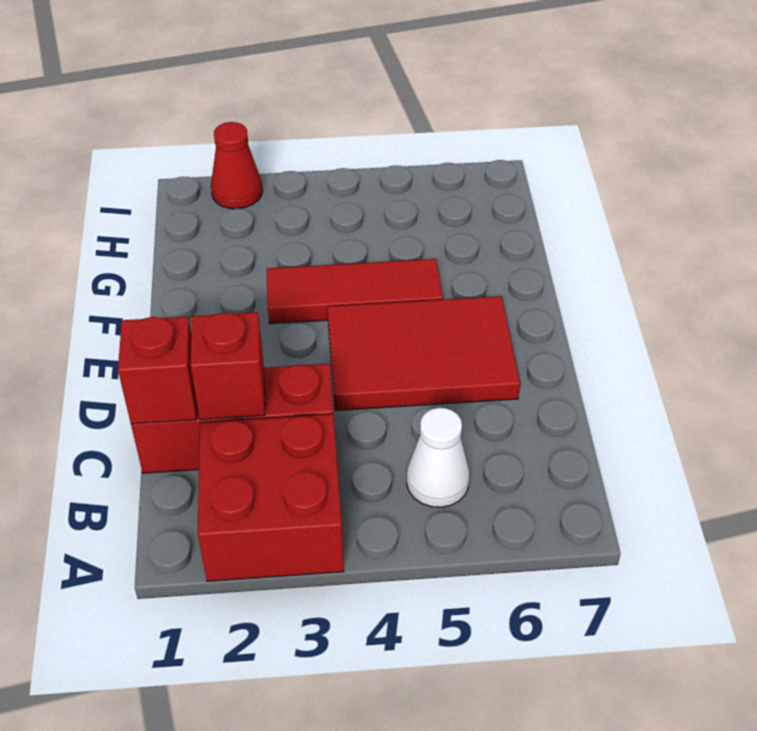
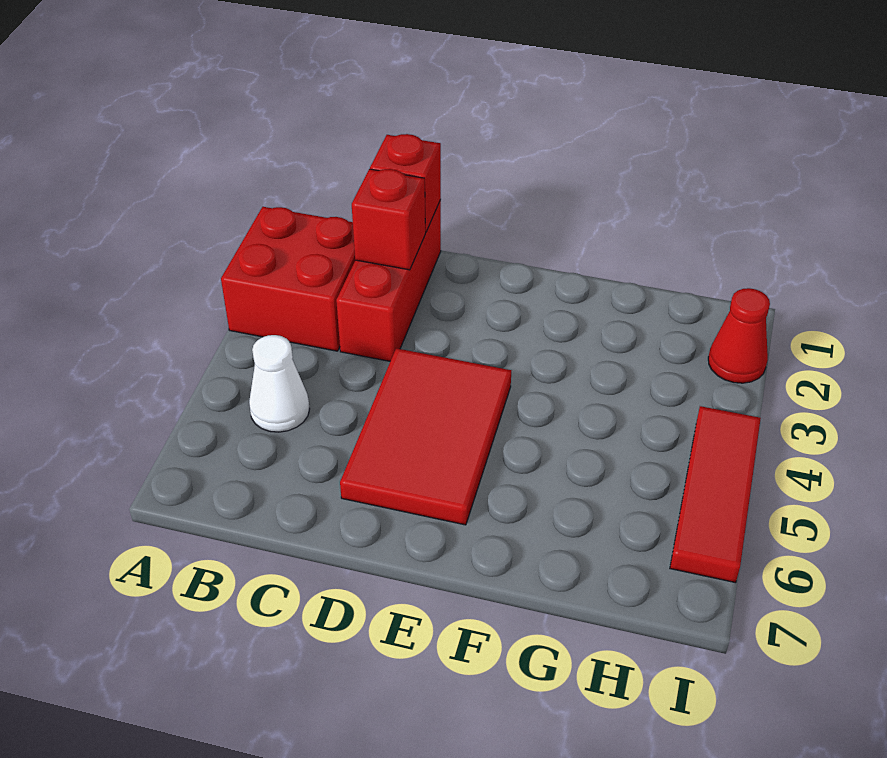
red 1x3 tile [267,259,443,324] -> red 1x3 tile moved to [670,406,761,583]

